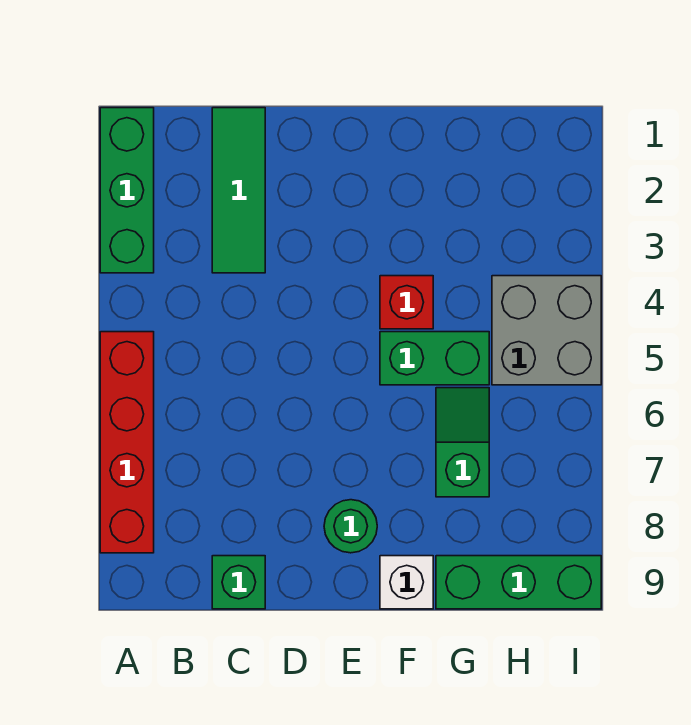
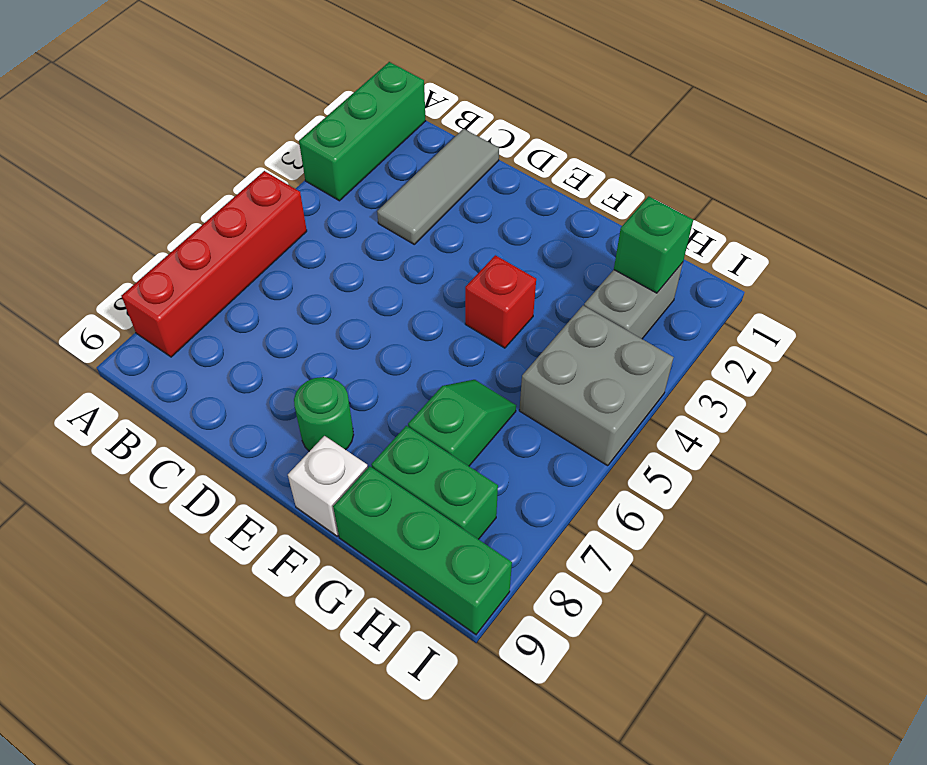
green 1x3 tile [212,108,265,273] -> grey 1x3 tile [377,129,499,244]
green 1x1 brick [212,556,265,609] -> green 1x1 brick moved to [614,196,693,293]
green 1x2 brick [380,332,489,385] -> green 1x2 brick moved to [371,426,498,539]
none -> grey 1x2 brick [584,262,683,339]

